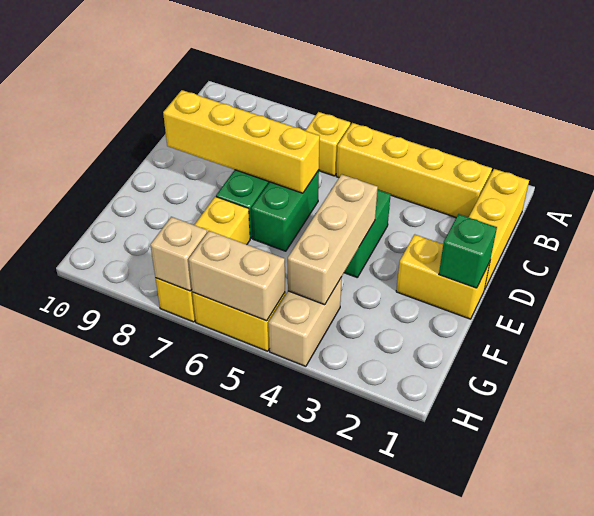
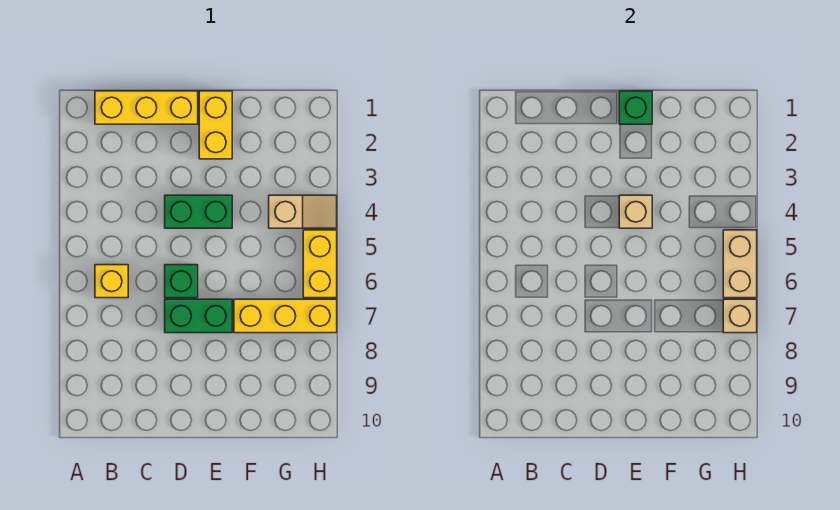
yellow 1x4 brick [336,123,492,217] -> none
green 1x2 brick [251,170,319,251] -> green 1x1 brick [165,265,198,298]
yellow 1x4 brick [163,90,320,193] -> none
tan 1x3 brick [288,174,378,305] -> tan 1x1 brick [619,195,652,228]
tan 1x2 brick [269,277,342,366] -> tan 1x2 slope [269,195,337,228]

